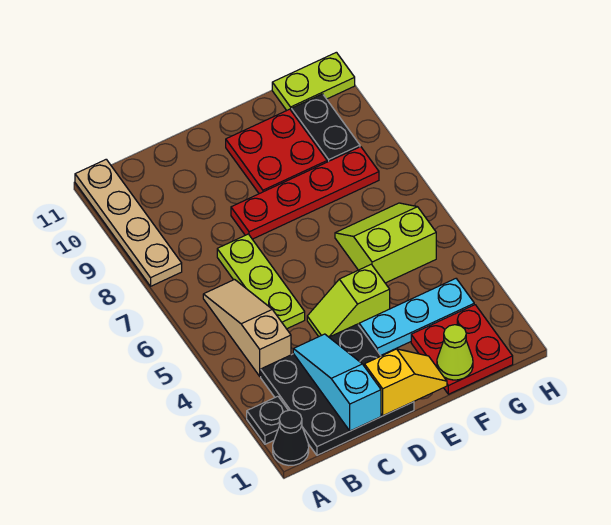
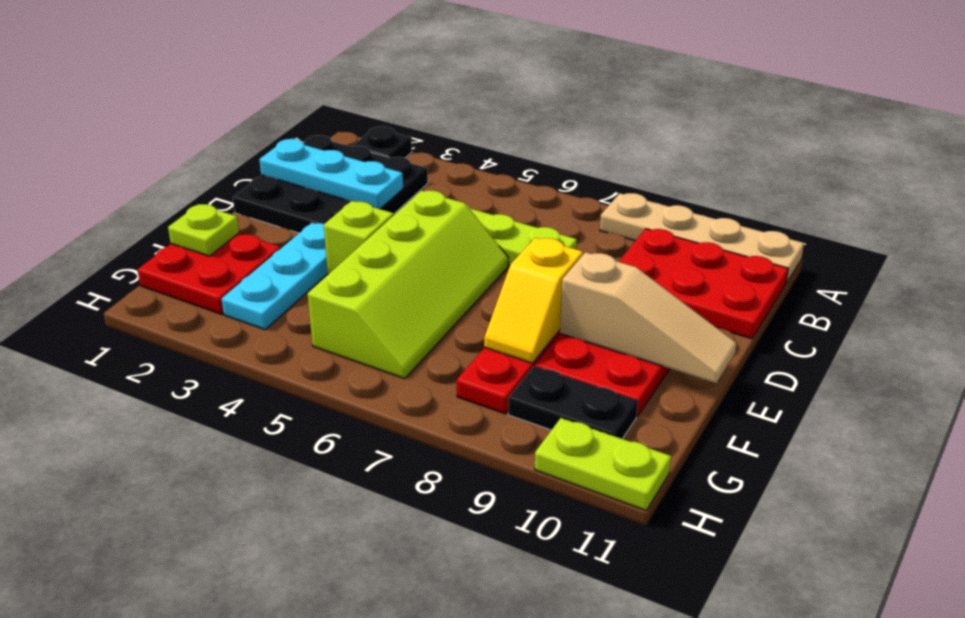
black 1x1 cone [273,410,309,465] -> none
tan 1x3 slope [203,280,291,376] -> tan 1x3 slope moved to [560,252,737,383]
none -> red 2x3 plate [619,229,788,339]
cyan 1x3 slope [293,334,381,431] -> cyan 1x3 plate [259,139,403,209]
yellow 1x2 slope [365,349,447,416] -> yellow 1x2 slope moved to [484,238,583,363]
lime 1x1 cone [437,325,473,380] -> lime 1x1 plate [168,204,239,256]
lime 2x2 slope [335,203,436,283] -> lime 2x4 slope [308,191,509,379]
lime 1x2 plate [272,52,355,110] -> lime 1x2 plate turned to [535,418,671,510]

